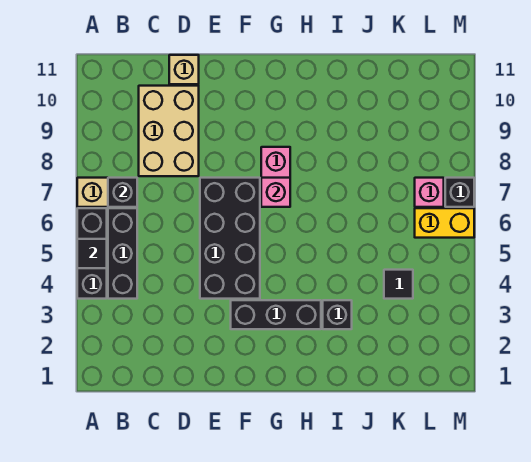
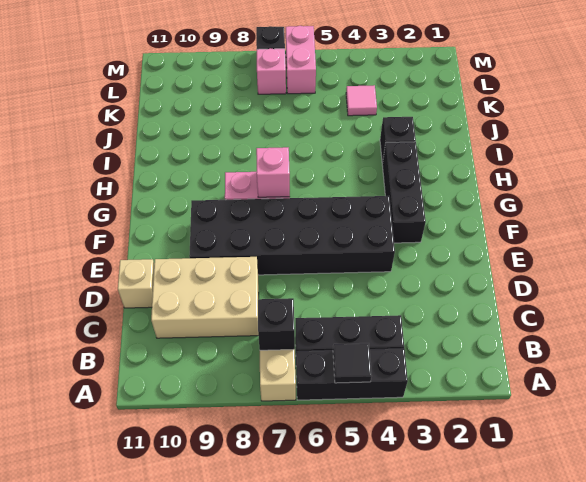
black 2x4 brick [200,178,260,299] -> black 2x6 brick [189,196,395,275]
black 1x1 tile [384,270,413,299] -> pink 1x1 tile [346,85,377,116]
yellow 1x2 brick [415,208,474,238] -> pink 1x2 brick [286,26,316,94]

